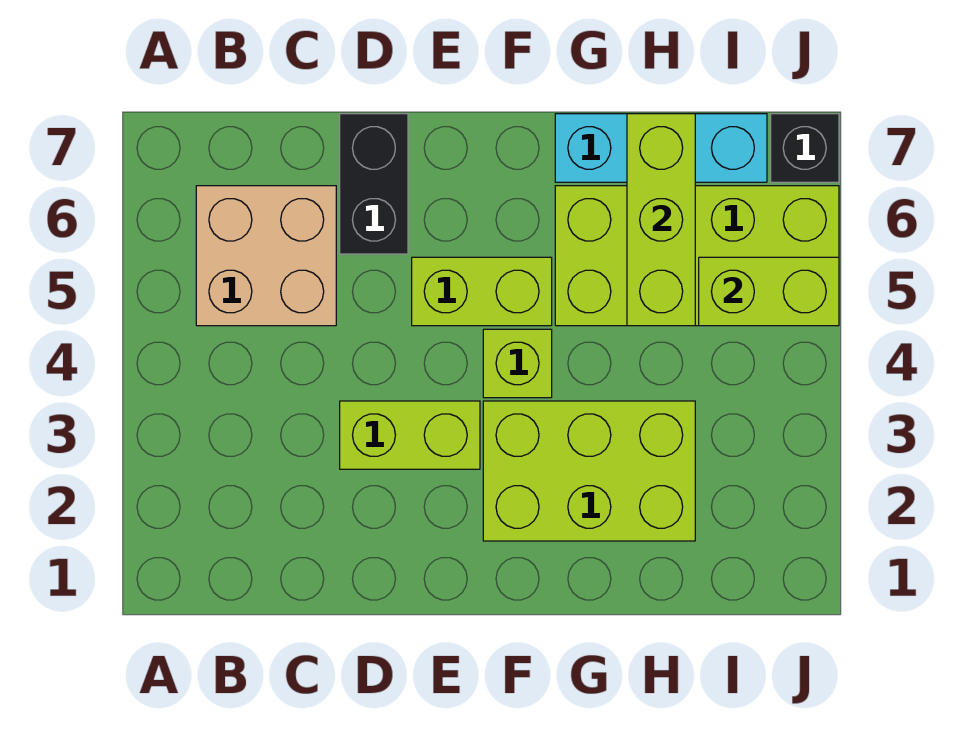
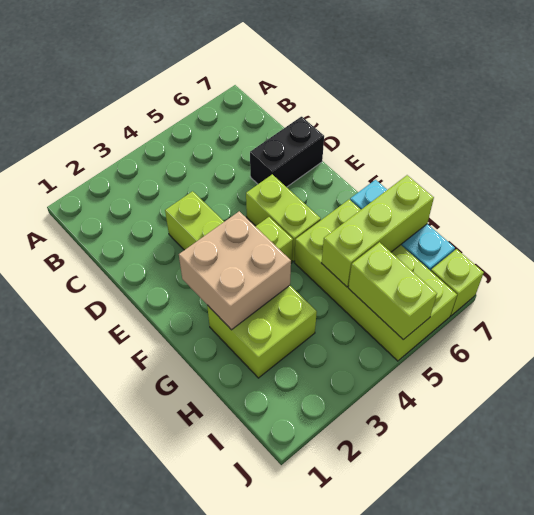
tan 2x2 brick [196,186,336,326] -> tan 2x2 brick moved to [179,211,291,330]
lime 2x3 brick [483,401,695,541] -> lime 2x2 brick [207,286,317,378]
black 1x1 brick [771,114,839,182] -> lime 1x1 brick [431,249,484,316]

